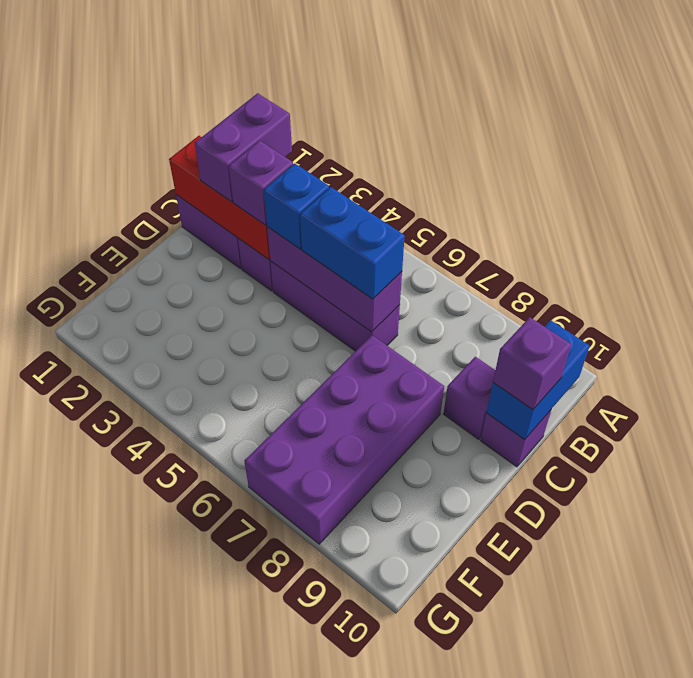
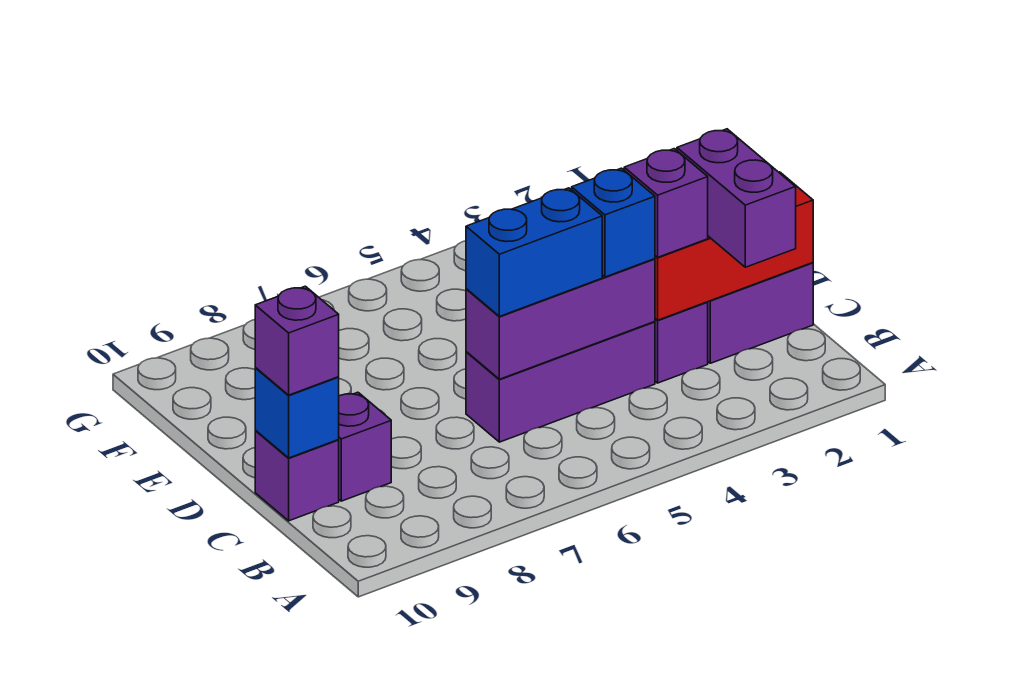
blue 1x2 brick [487,320,590,440] -> blue 1x1 brick [255,368,339,458]
purple 2x4 brick [244,335,444,544] -> none

